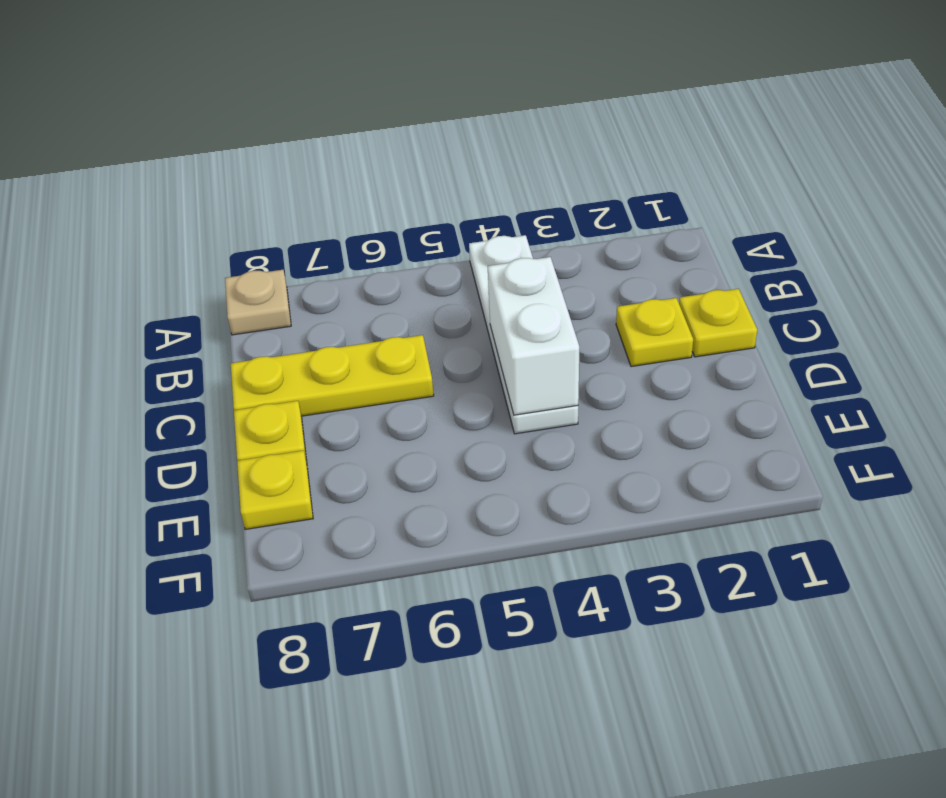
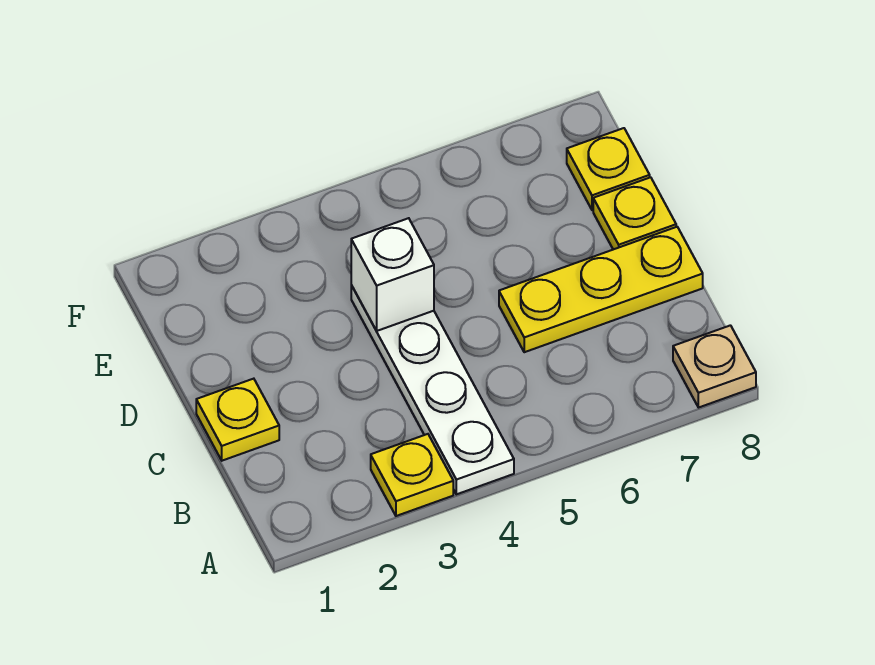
yellow 1x1 plate [616,298,693,367] -> yellow 1x1 plate moved to [371,434,453,516]
white 1x2 brick [488,257,579,415] -> white 1x1 brick [351,218,434,331]

